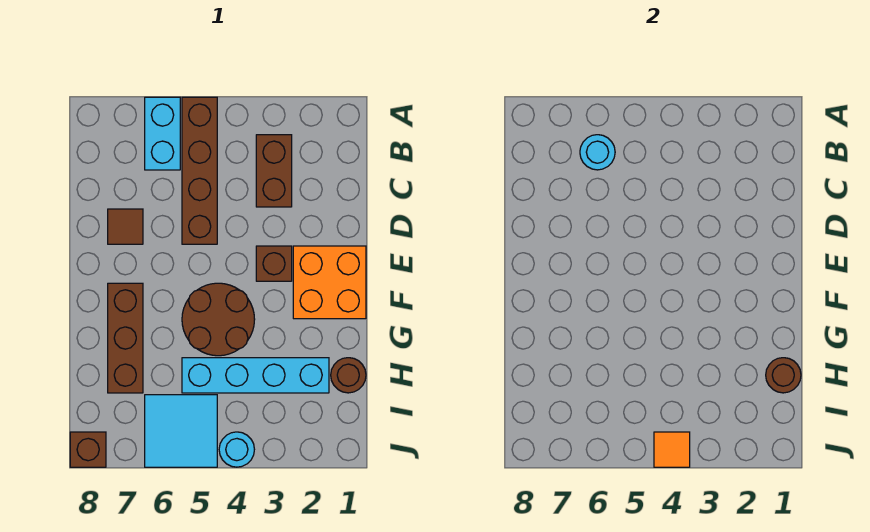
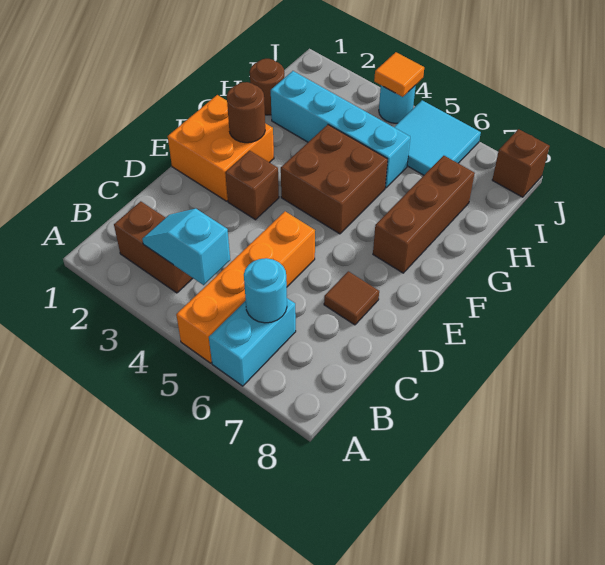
brown 1x4 brick [182,97,217,244] -> orange 1x4 brick [176,211,315,363]
brown 1x2 brick [256,135,292,207] -> brown 1x2 brick turned to [114,201,193,293]
none -> cyan 1x2 slope [142,209,230,285]
brown 2x2 round brick [182,283,255,356] -> brown 2x2 brick [281,125,388,234]
brown 1x1 round brick [766,358,801,393] -> brown 1x1 round brick moved to [227,82,265,143]

